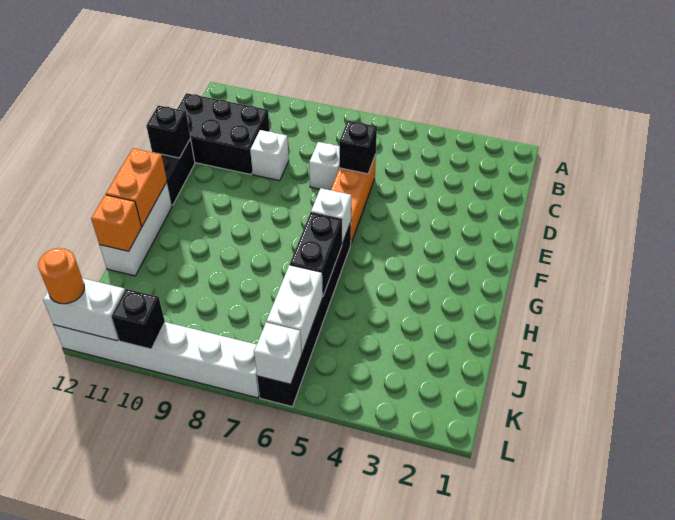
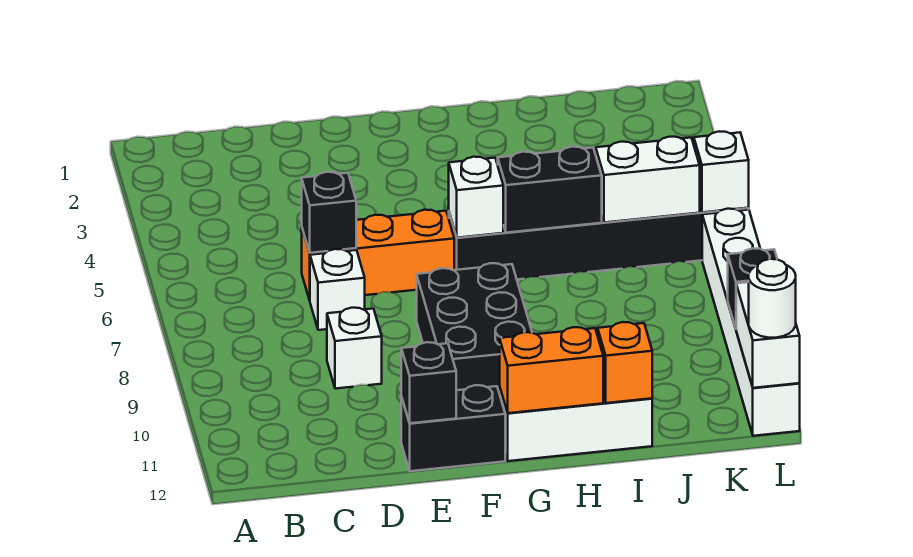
black 2x3 brick [177,93,270,174] -> black 2x3 brick moved to [417,263,532,394]
orange 1x1 round brick [38,248,84,304] -> white 1x1 round brick [749,259,796,338]

